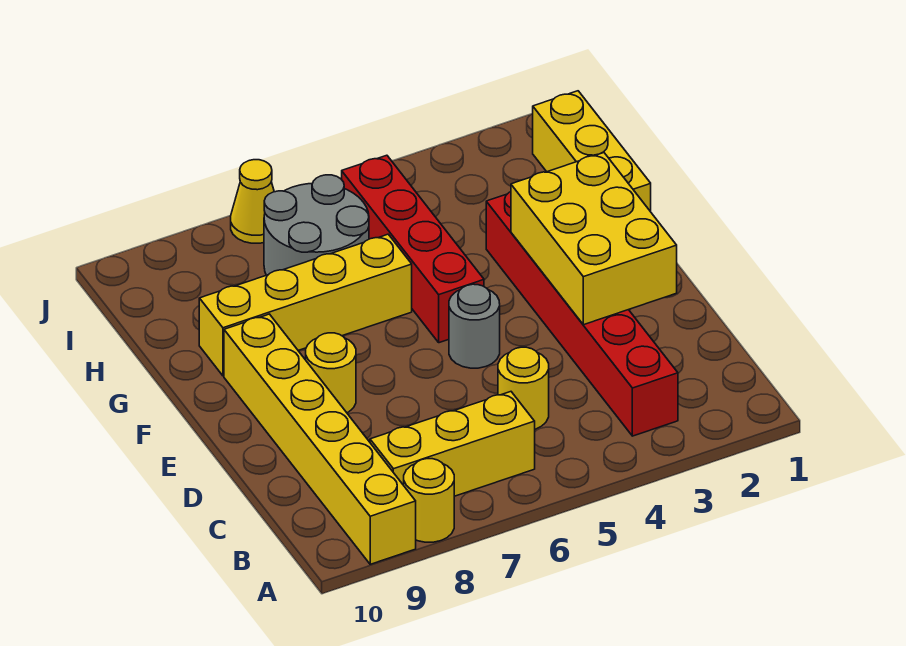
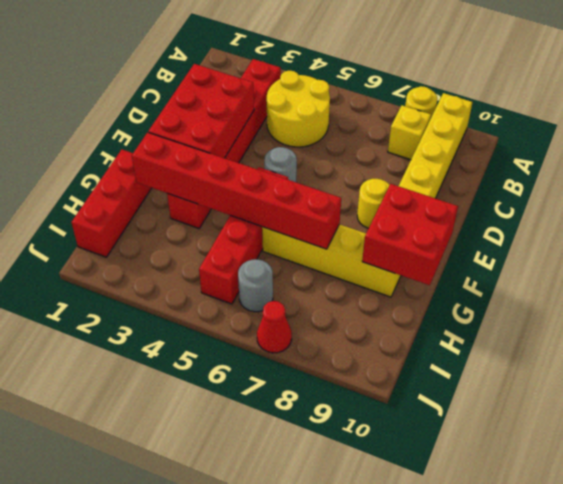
yellow 1x3 brick [370,392,535,496] -> yellow 1x1 brick [388,105,431,160]
yellow 1x1 round brick [498,347,549,429] -> yellow 2x2 round brick [267,71,330,147]
yellow 2x3 brick [511,153,677,325] -> red 2x3 brick [148,64,254,158]
none -> red 2x2 brick [362,184,458,285]
yellow 1x3 brick [533,91,651,212] -> red 1x3 brick [71,150,151,257]
none -> red 1x6 brick [132,132,341,249]
grey 2x2 round brick [264,175,369,275] -> grey 1x1 round brick [238,259,273,312]
yellow 1x1 cone [231,160,274,243] -> red 1x1 cone [257,301,292,353]

